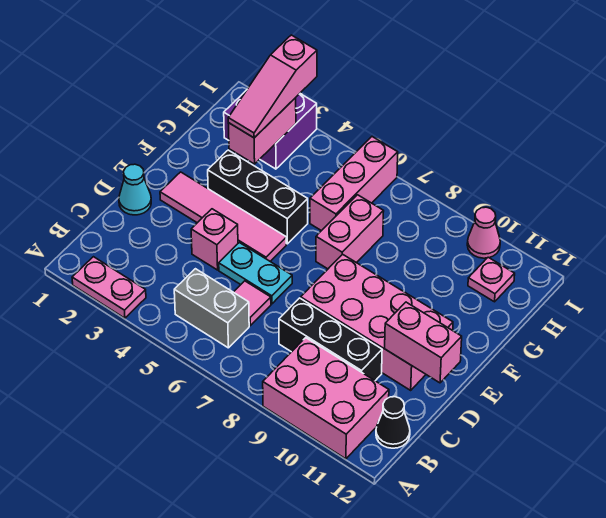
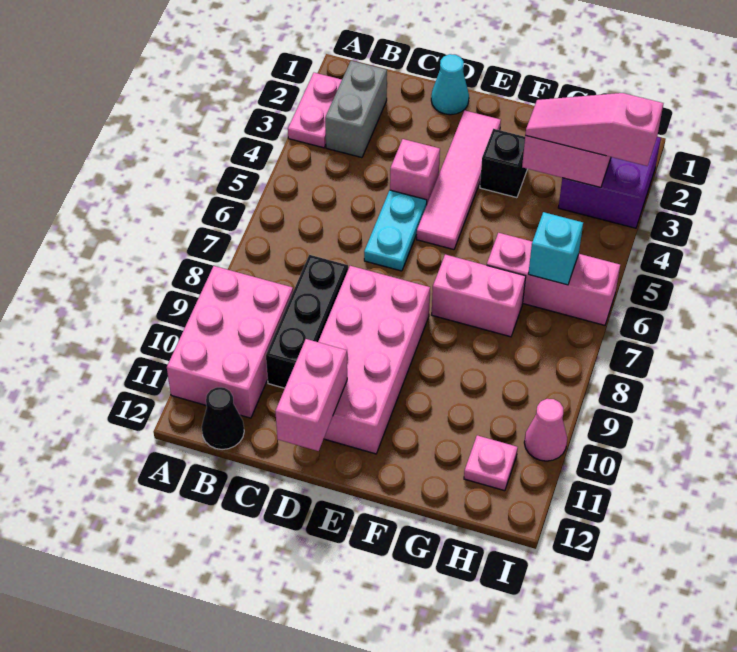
grey 1x2 brick [174,269,249,348] -> grey 1x2 brick moved to [325,61,387,158]
pink 1x1 tile [234,281,271,326] -> none
black 1x3 brick [208,150,308,244] -> black 1x1 brick [480,129,527,198]
none -> cyan 1x1 brick [528,212,583,285]

